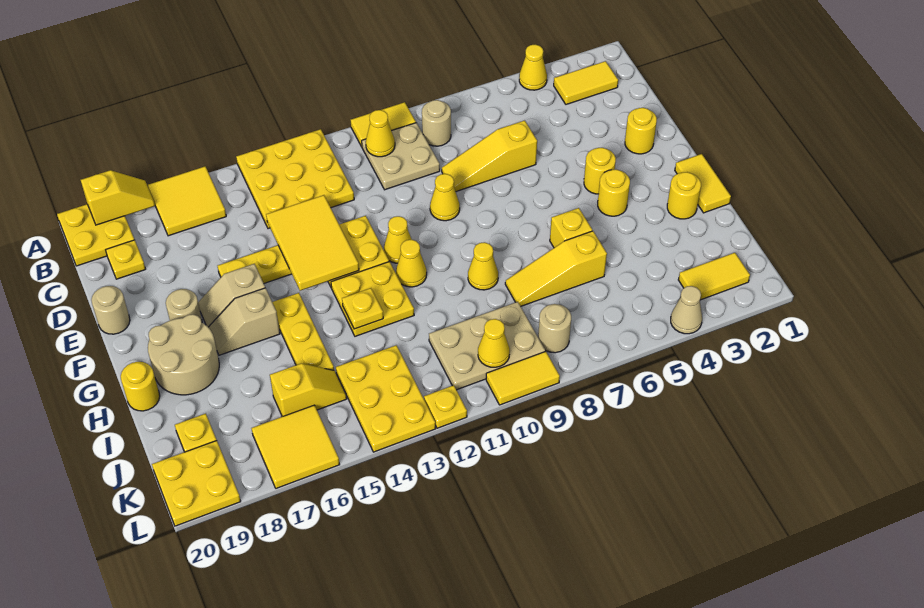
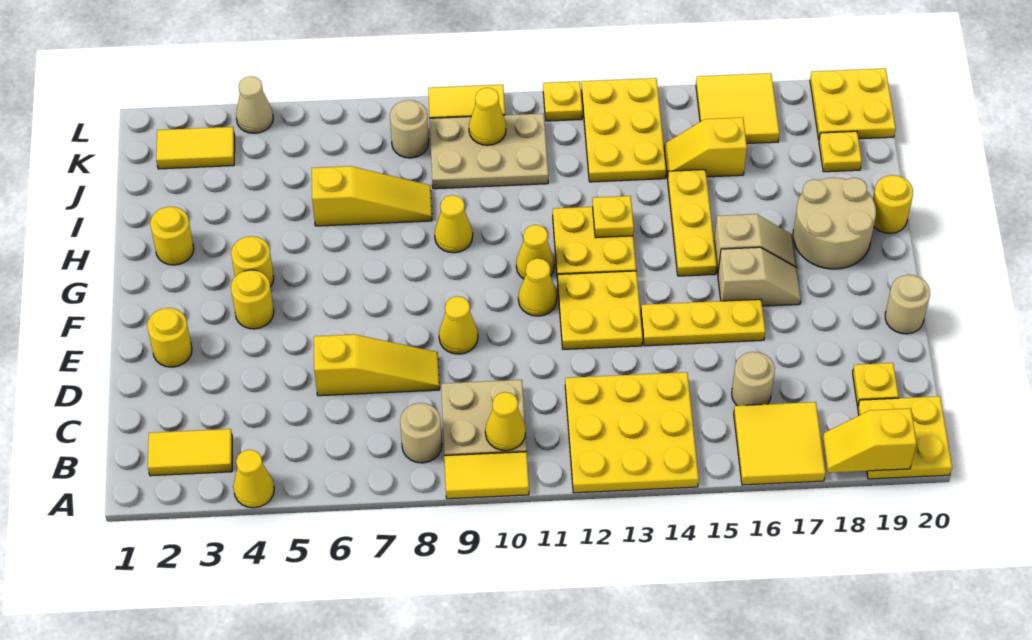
yellow 2x3 tile [266,195,359,291] -> none
tan 1x1 round brick [166,289,202,322] -> tan 1x1 round brick moved to [732,352,775,406]
yellow 1x2 tile [675,154,731,213] -> none
yellow 1x1 brick [550,208,592,248] -> none

